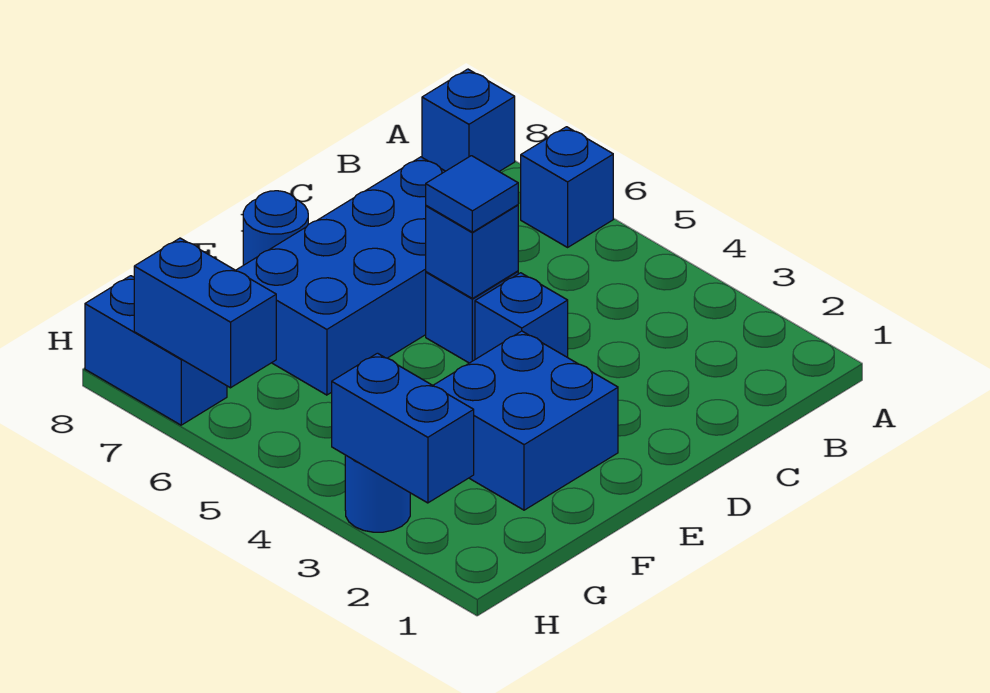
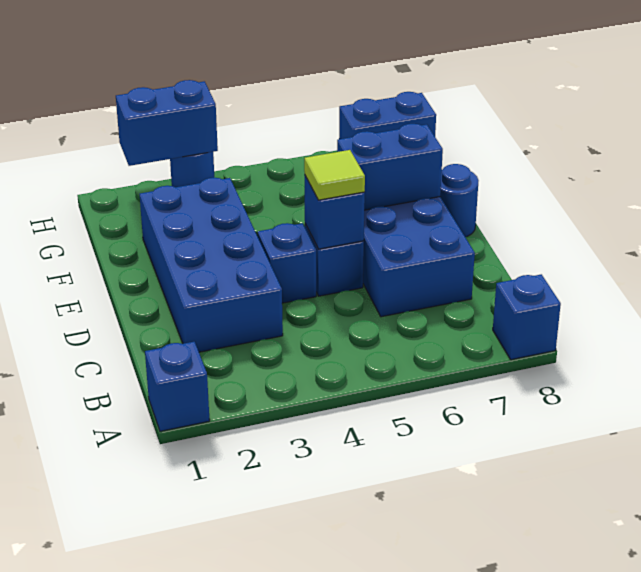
blue 1x1 brick [521,127,613,247] -> blue 1x1 brick moved to [145,342,210,431]
blue 1x1 tile [426,156,518,232] -> lime 1x1 tile [304,150,365,200]
blue 2x2 brick [433,331,618,510] -> blue 2x4 brick [140,178,283,352]
blue 1x2 brick [134,238,276,388] -> blue 1x2 brick moved to [337,124,443,210]

